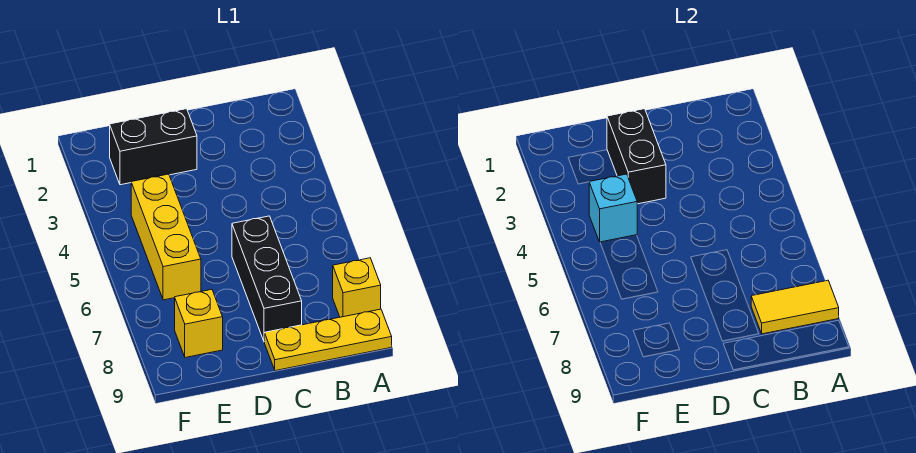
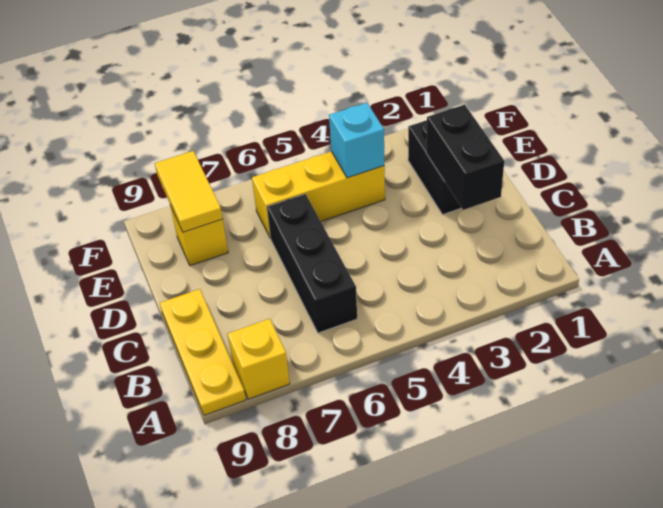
yellow 1x2 tile [751,280,839,334] -> yellow 1x2 tile moved to [155,151,223,232]
black 1x3 brick [232,216,302,342] -> black 1x3 brick turned to [267,194,357,333]
black 1x2 brick [607,109,666,204] -> black 1x2 brick turned to [426,105,504,210]

